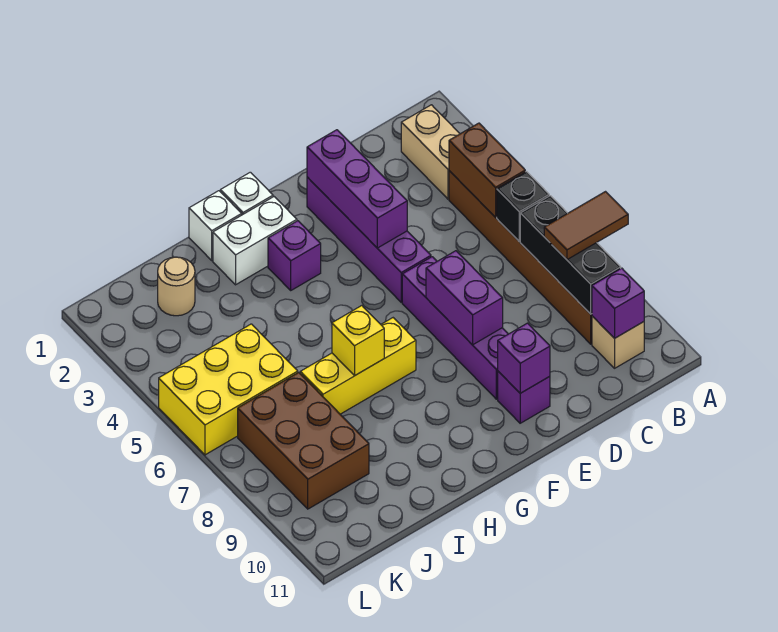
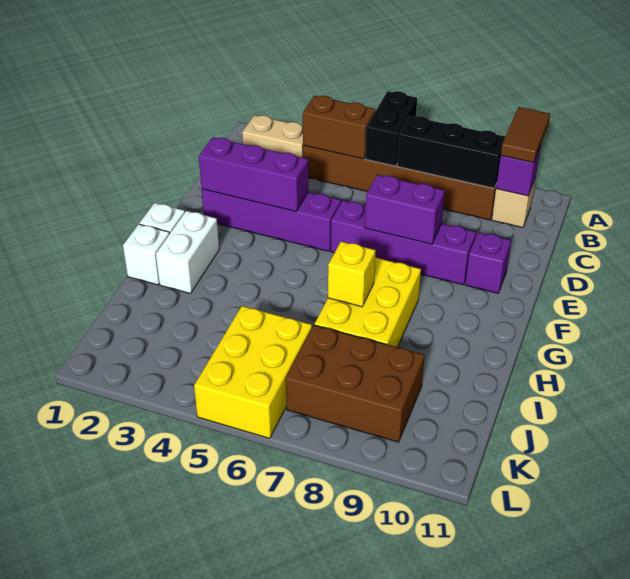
brown 1x2 tile [544,192,628,260] -> brown 1x2 tile moved to [501,107,550,163]
black 1x1 brick [497,172,549,242] -> black 1x2 brick [365,91,417,166]
purple 1x1 brick [498,323,550,393] -> none
purple 1x1 brick [268,221,321,290] -> none
yellow 1x3 brick [300,318,416,414] -> yellow 2x3 brick [315,258,421,347]
tan 1x1 round brick [158,257,195,316] -> none

